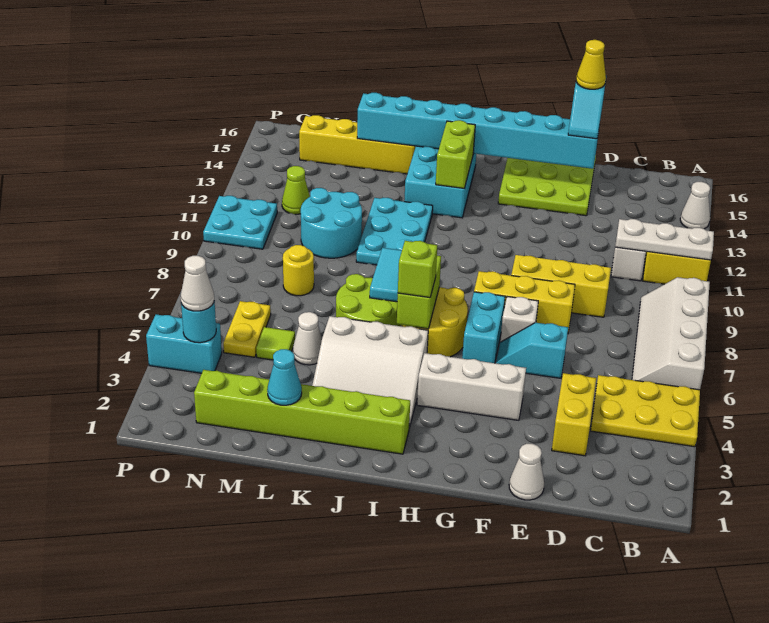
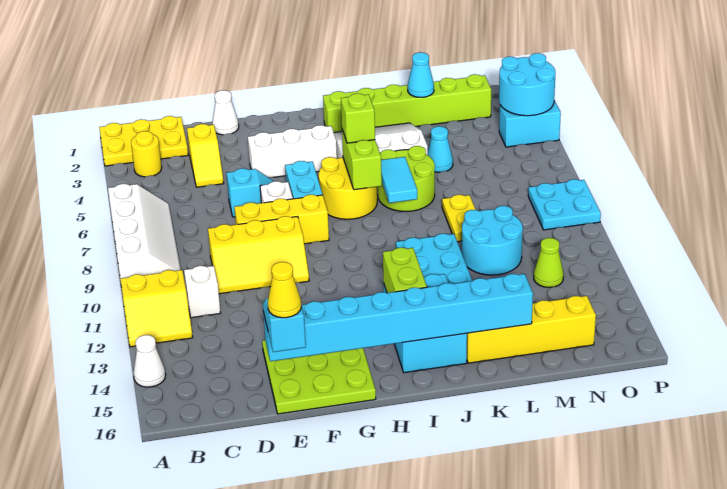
yellow 2x3 plate [591,375,700,447] -> yellow 2x3 plate moved to [99,116,188,166]
white 1x3 plate [615,219,714,260] -> none
yellow 1x2 brick [552,373,596,456] -> yellow 1x2 slope [187,124,224,187]
white 1x1 cone [293,312,322,365] -> cyan 1x1 cone [428,126,453,172]
lime 1x1 tile [256,327,295,360] -> none
yellow 1x1 round brick [283,245,314,296] -> yellow 1x1 round brick moved to [131,131,162,177]
yellow 1x2 plate [223,301,271,357] -> yellow 1x2 plate moved to [442,195,476,242]
cyan 1x1 round brick [181,301,216,343] -> cyan 2x2 round brick [499,53,555,116]
white 1x1 cone [181,256,214,311] -> none
cyan 2x2 plate [203,196,277,249] -> cyan 2x2 plate moved to [528,179,601,230]

